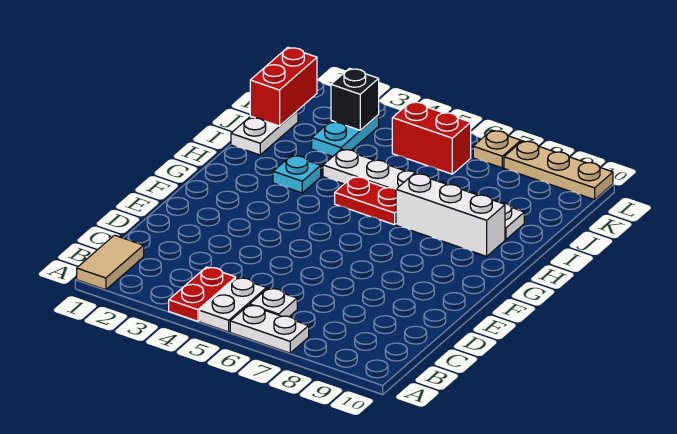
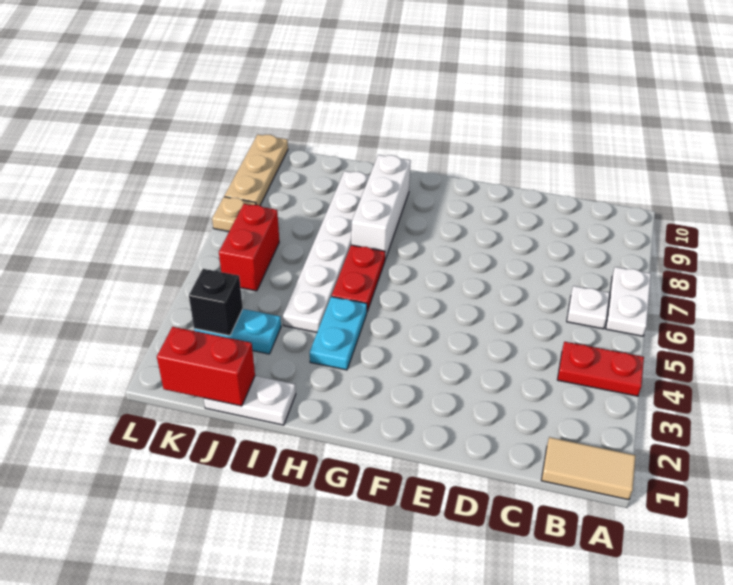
white 1x2 plate [200,278,266,332] -> none
cyan 1x1 plate [273,155,321,193] -> cyan 1x2 plate [310,297,367,370]

